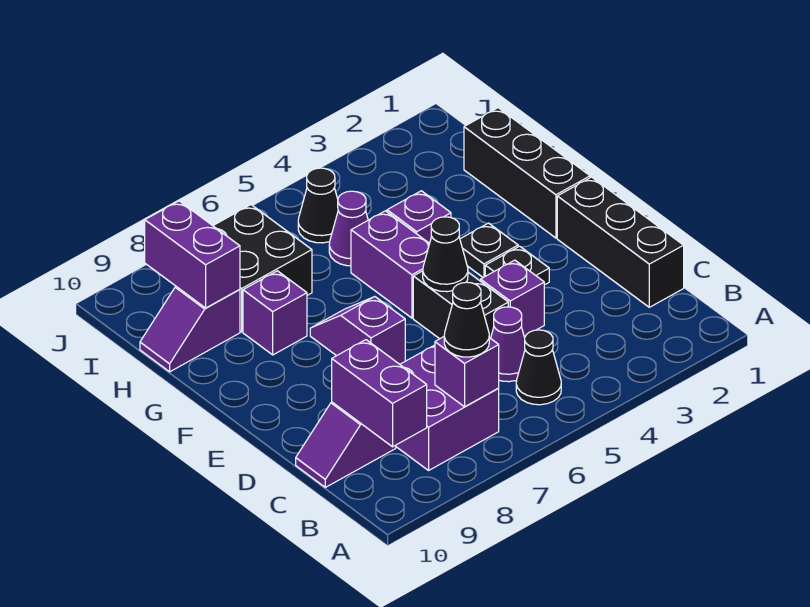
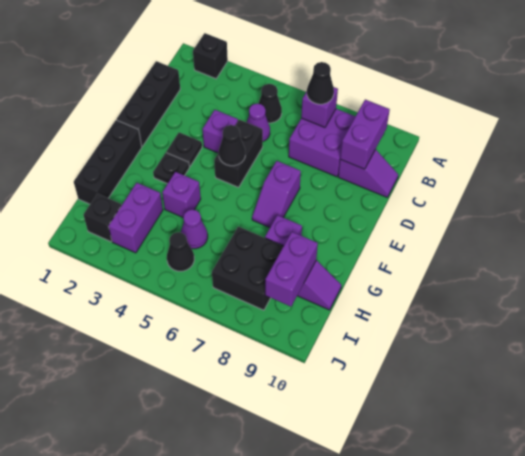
none -> black 1x1 brick [193,33,228,79]
purple 1x2 brick [351,211,430,318] -> purple 1x2 brick moved to [109,183,163,253]
none -> black 1x1 brick [84,194,121,242]

